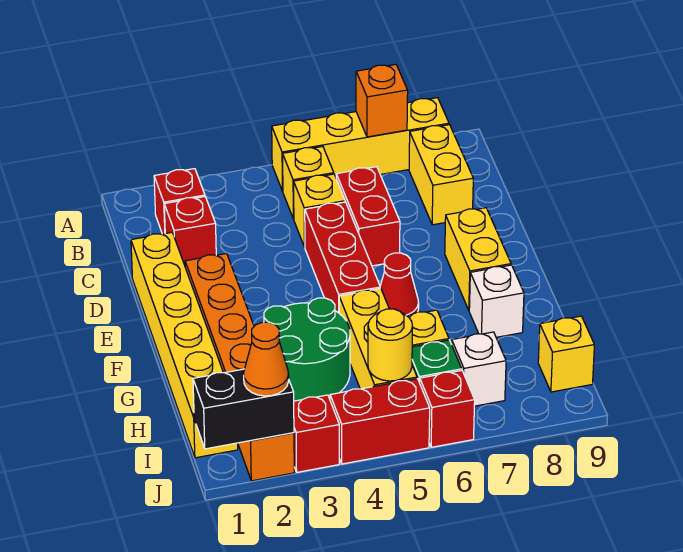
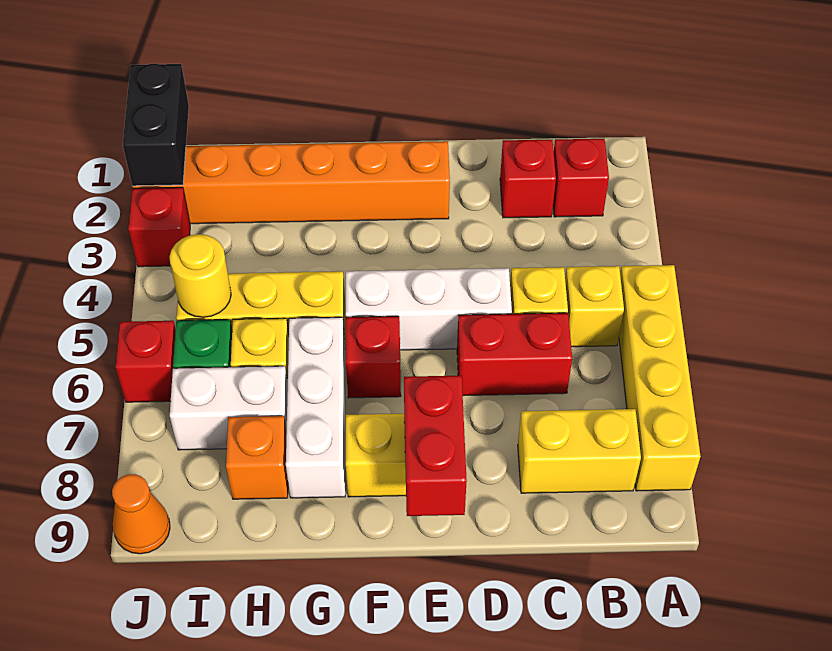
orange 1x1 brick [356,65,408,137] -> orange 1x1 brick moved to [226,416,288,499]
yellow 1x6 brick [131,233,238,458] -> none
red 1x3 brick [305,202,380,313] -> white 1x3 brick [346,268,512,350]
red 1x1 cone [380,253,419,316] -> red 1x1 brick [346,316,401,398]
green 2x2 round brick [264,298,350,401] -> none
white 1x1 brick [469,265,524,337] -> white 1x3 brick [286,317,345,498]
white 1x1 brick [452,332,506,406] -> white 1x2 brick [170,366,288,450]
yellow 1x1 brick [538,316,594,392] -> none
orange 1x1 cone [244,322,289,396] -> orange 1x1 cone moved to [112,474,170,554]
red 1x2 brick [330,379,430,464] -> red 1x2 brick moved to [404,376,467,516]

